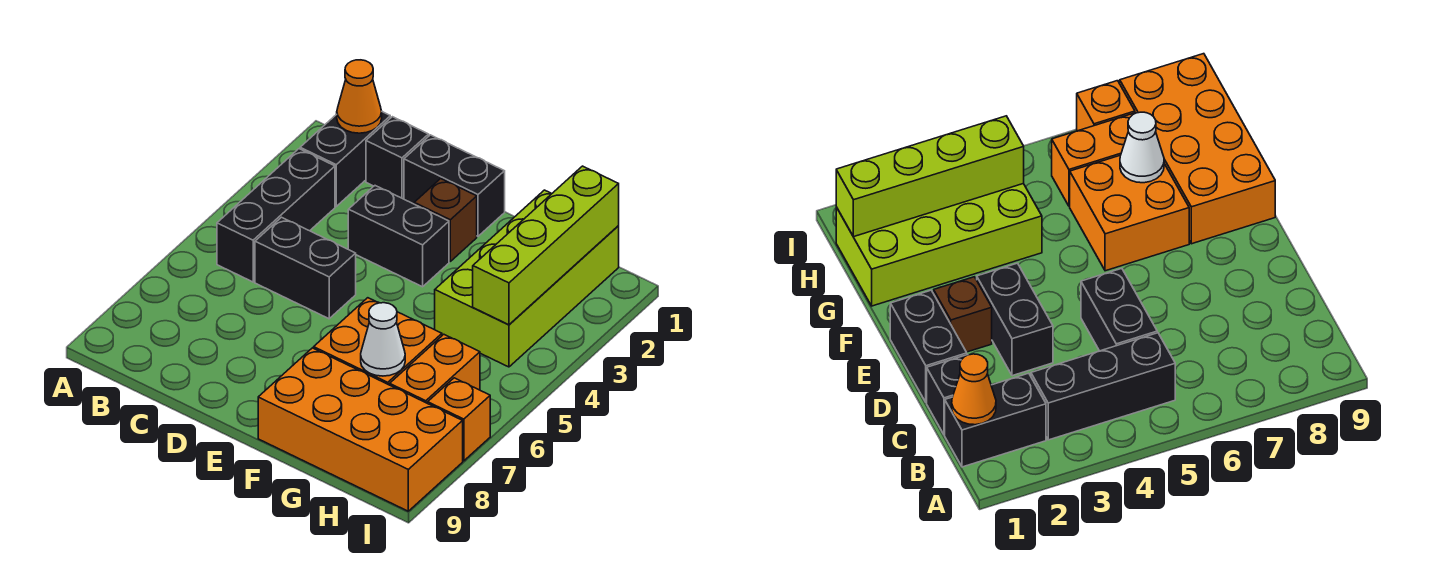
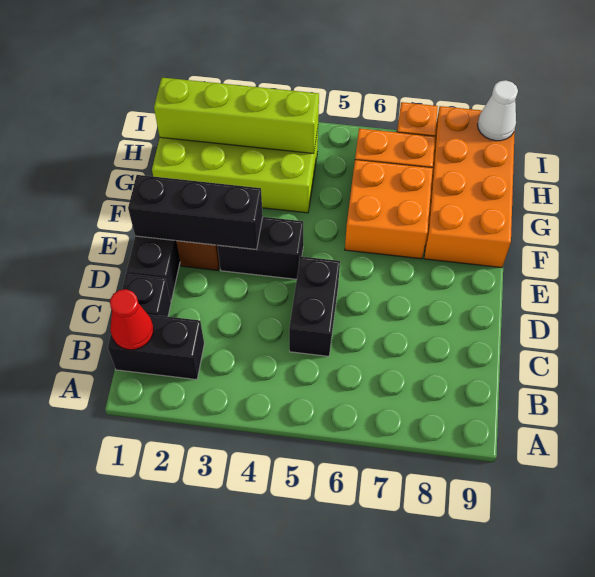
orange 1x1 cone [337,60,382,133] -> red 1x1 cone [110,289,153,350]
black 1x3 brick [217,149,335,282] -> black 1x3 brick moved to [128,175,263,250]
black 1x2 brick [348,186,449,287] -> black 1x2 brick turned to [217,217,303,279]
white 1x1 cone [361,303,405,376] -> white 1x1 cone moved to [478,80,518,141]

